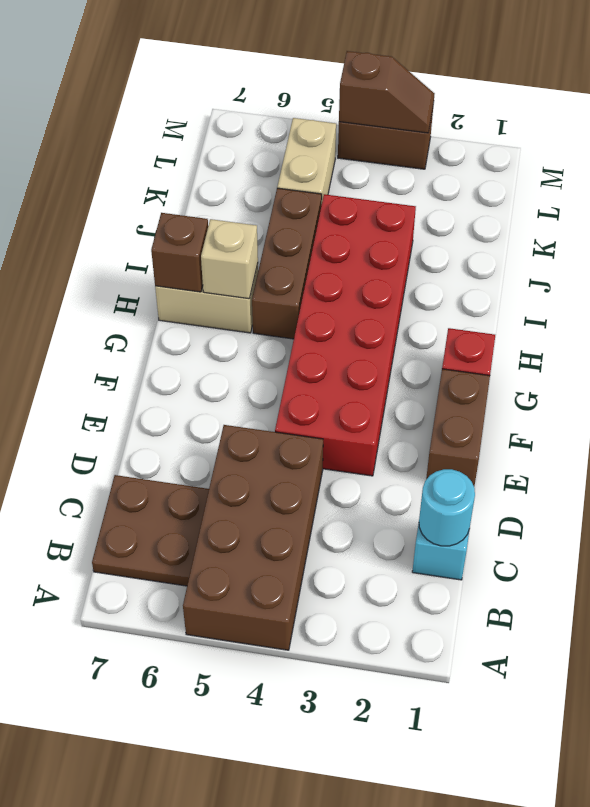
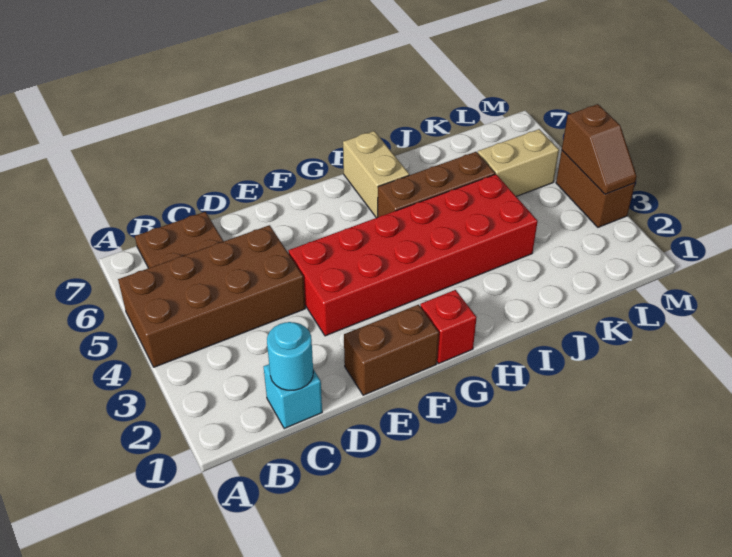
tan 1x1 brick [201,219,258,299] -> none
brown 1x1 brick [151,213,208,292] -> none

